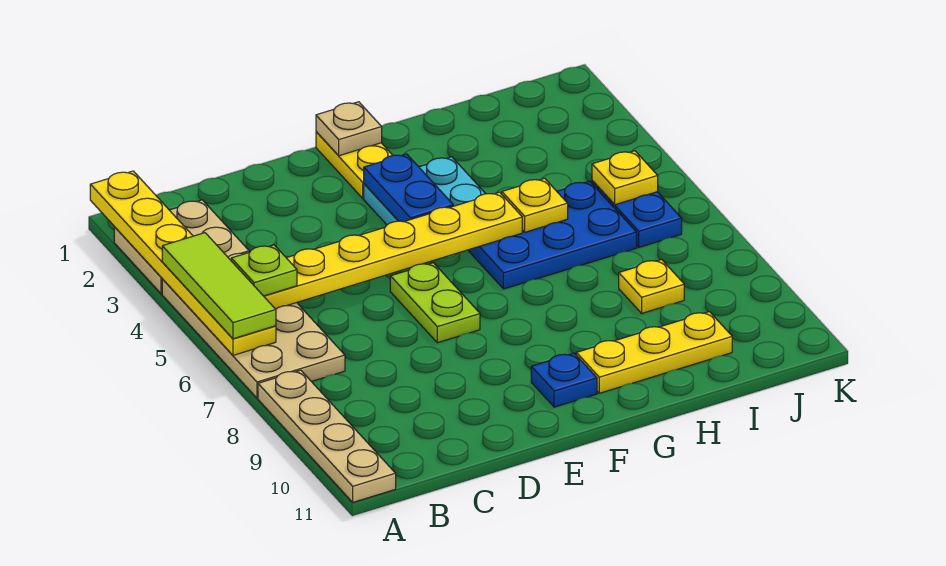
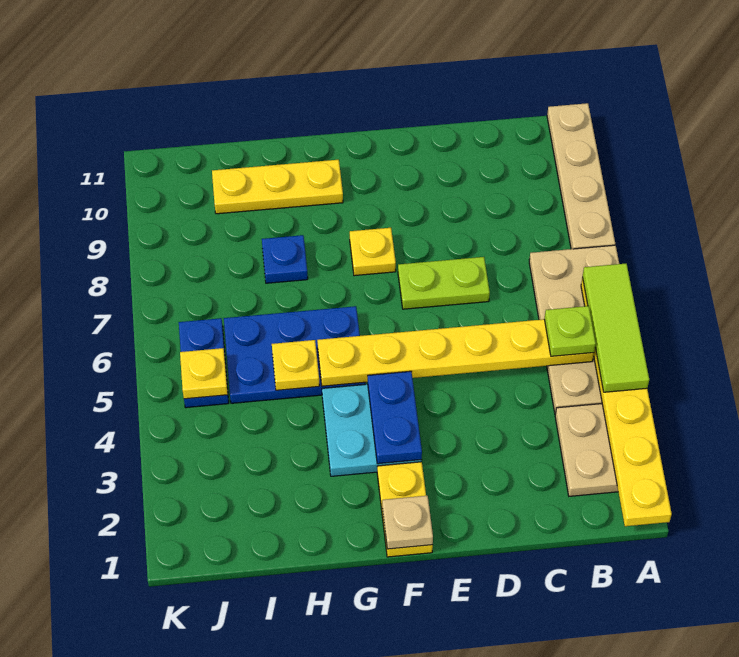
lime 1x2 plate [390,263,480,343] -> lime 1x2 plate turned to [398,257,490,309]
blue 1x1 plate [531,353,597,407] -> blue 1x1 plate moved to [262,235,308,283]
yellow 1x1 plate [619,260,684,313] -> yellow 1x1 plate moved to [350,228,396,276]

